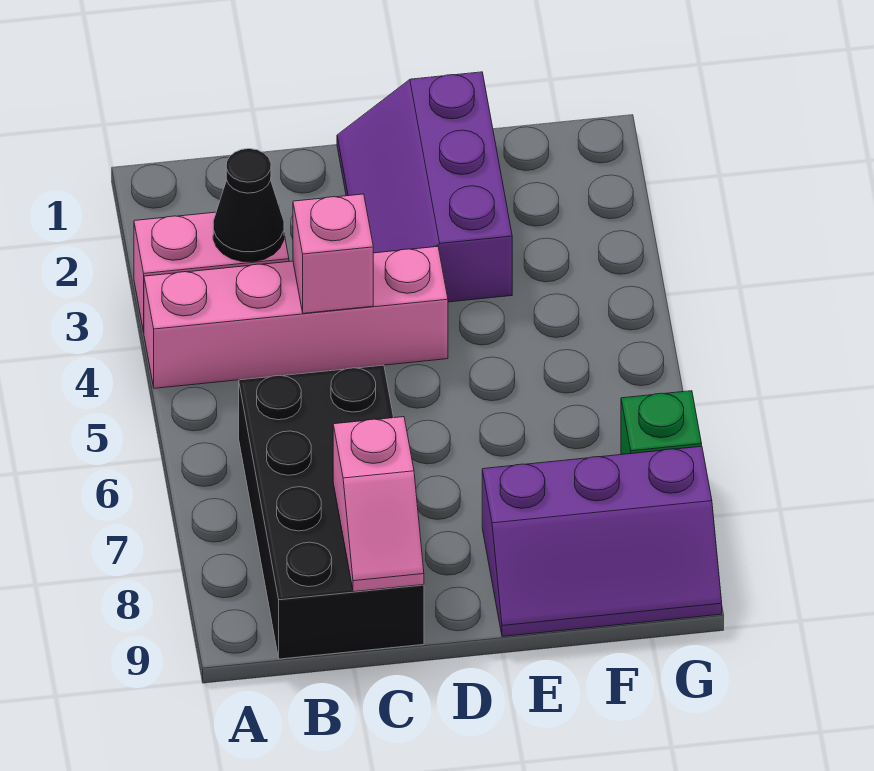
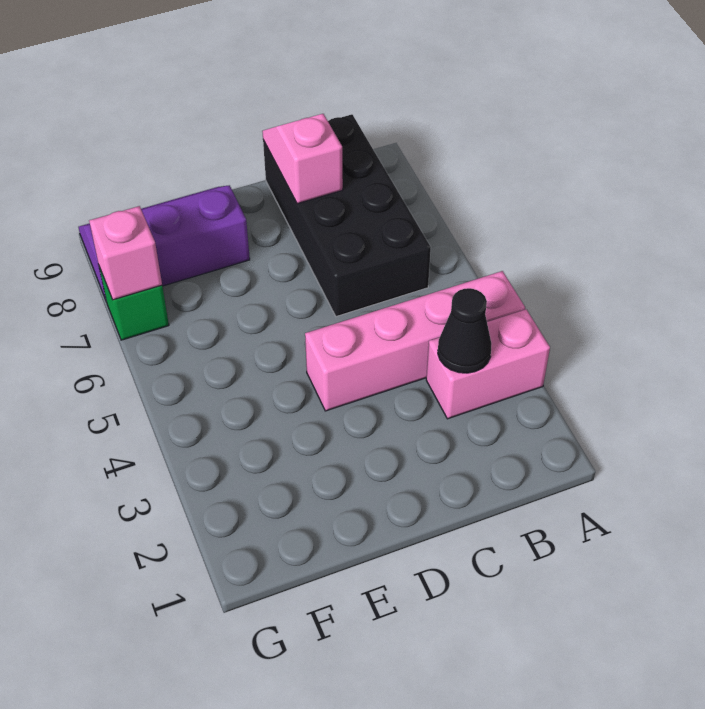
pink 1x1 brick [293,194,373,313] -> pink 1x1 brick moved to [89,206,162,300]
purple 2x3 slope [337,72,512,302] -> none

